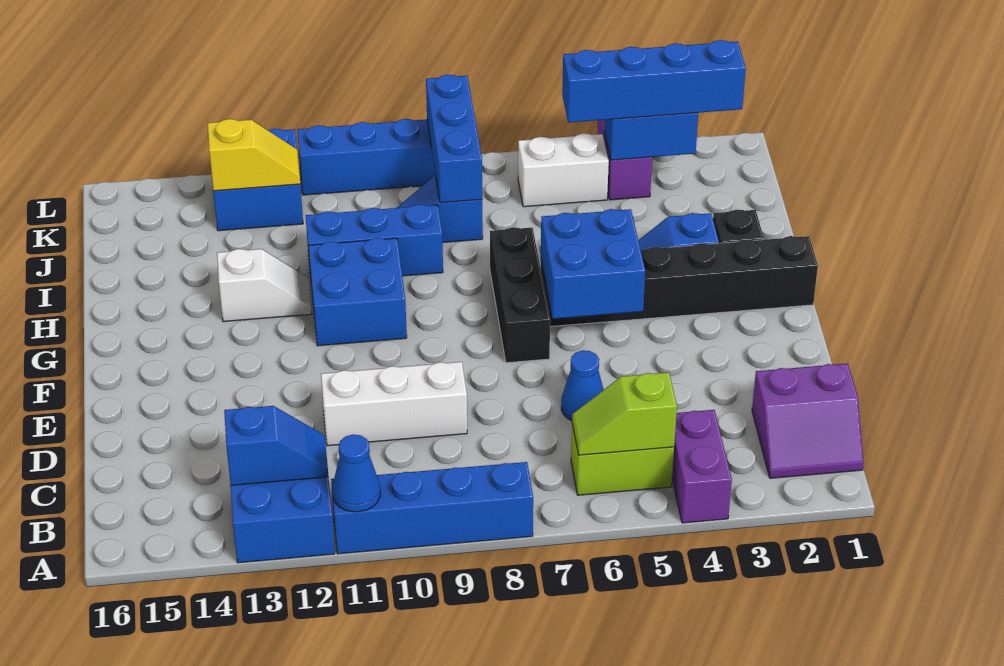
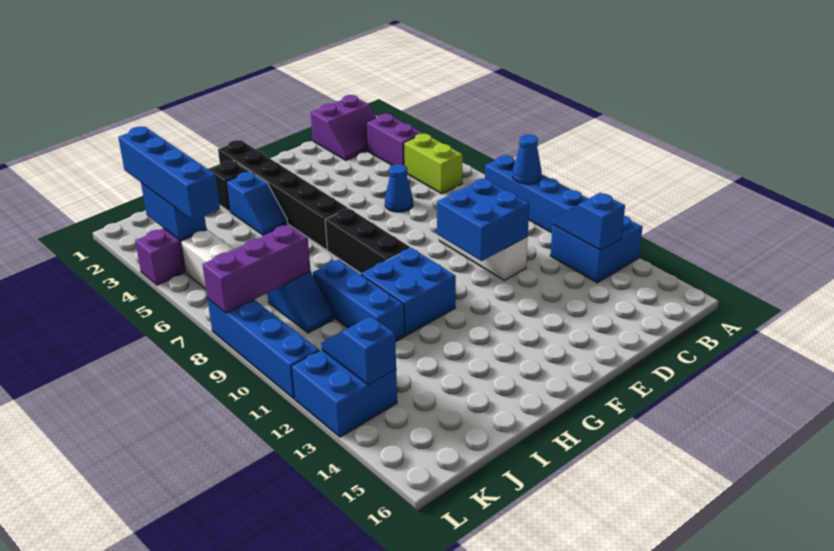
purple 1x2 brick [672,410,732,523] -> purple 1x2 brick turned to [367,114,423,165]
blue 1x1 cone [332,435,381,512] -> blue 1x1 cone moved to [513,135,542,184]
purple 2x2 slope [752,363,864,478] -> purple 2x2 slope turned to [311,95,377,160]
lime 1x2 slope [572,372,677,455] -> none
blue 2x2 brick [541,209,645,319] -> blue 2x2 brick moved to [437,179,529,261]
black 1x3 brick [490,227,550,363] -> black 1x3 brick turned to [325,208,410,273]
white 1x2 slope [217,249,312,322] -> none
blue 1x3 brick [426,75,482,203] -> purple 1x3 brick [202,225,311,313]
yellow 1x2 slope [208,119,300,191] -> blue 1x2 slope [321,316,396,385]

